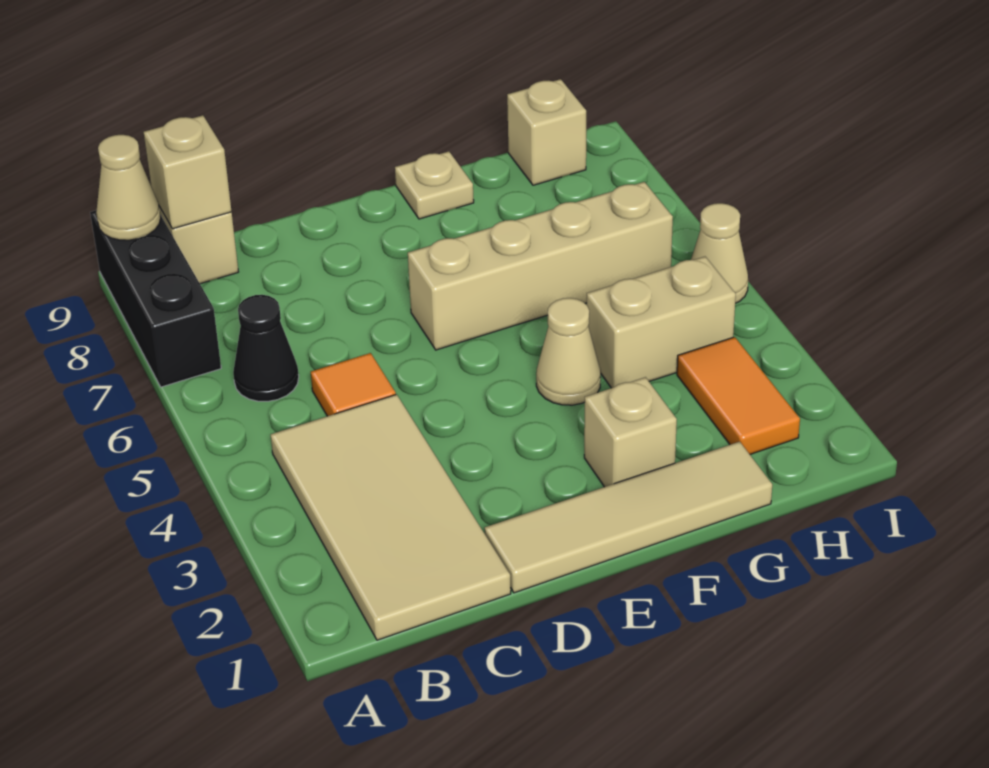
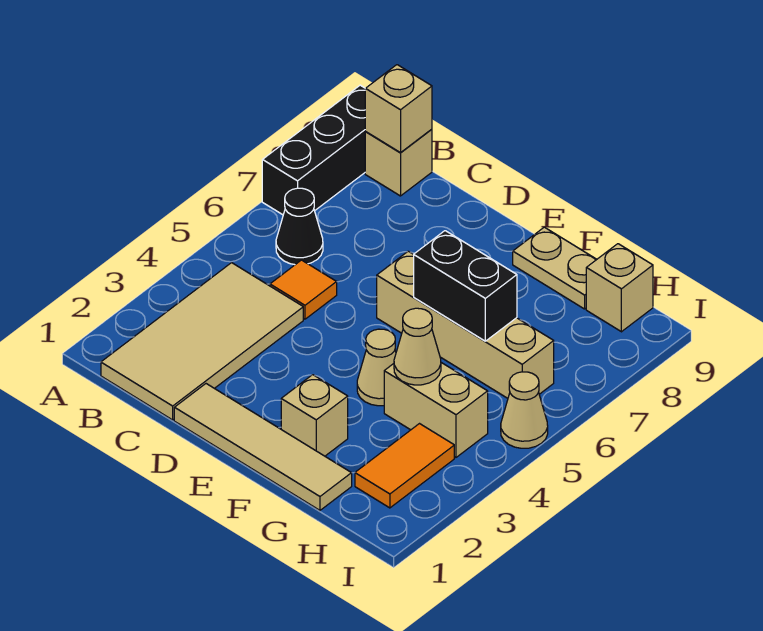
tan 1x1 cone [96,135,161,240] -> tan 1x1 cone moved to [394,308,441,385]
none -> black 1x2 brick [414,231,517,341]
tan 1x1 plate [395,151,474,219] -> tan 1x2 plate [513,227,597,309]

